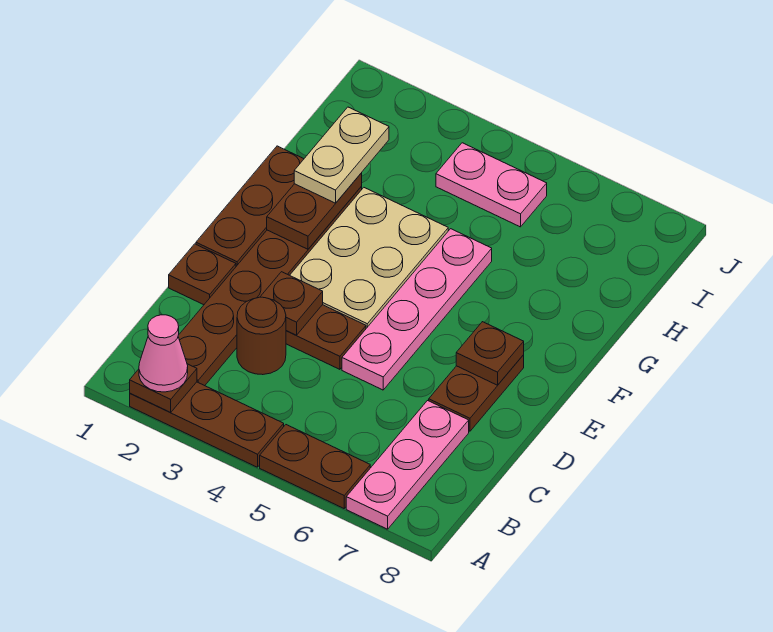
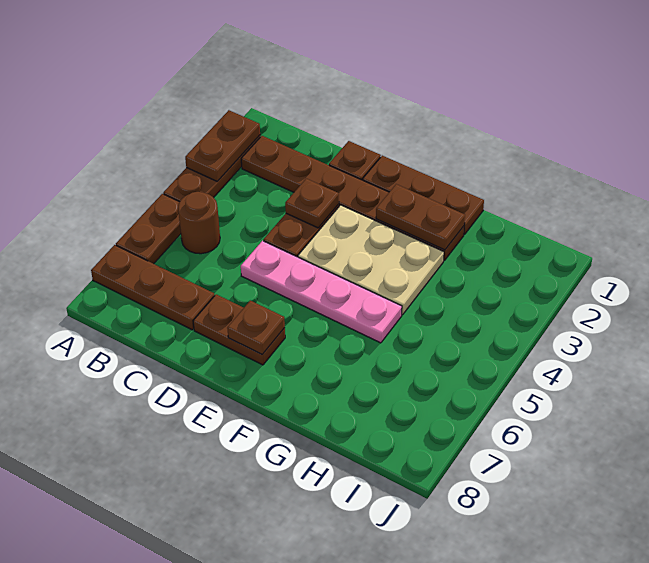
brown 1x1 plate [130,364,197,413] -> brown 1x2 plate [185,110,260,181]
pink 1x1 cone [139,315,188,392] -> none
pink 1x3 plate [346,401,469,529] -> brown 1x3 plate [91,245,215,330]
brown 1x1 round brick [237,297,286,375] -> brown 1x1 round brick moved to [178,192,220,254]
tan 1x2 plate [294,107,389,203] -> none
pink 1x2 plate [436,143,547,227] -> none

